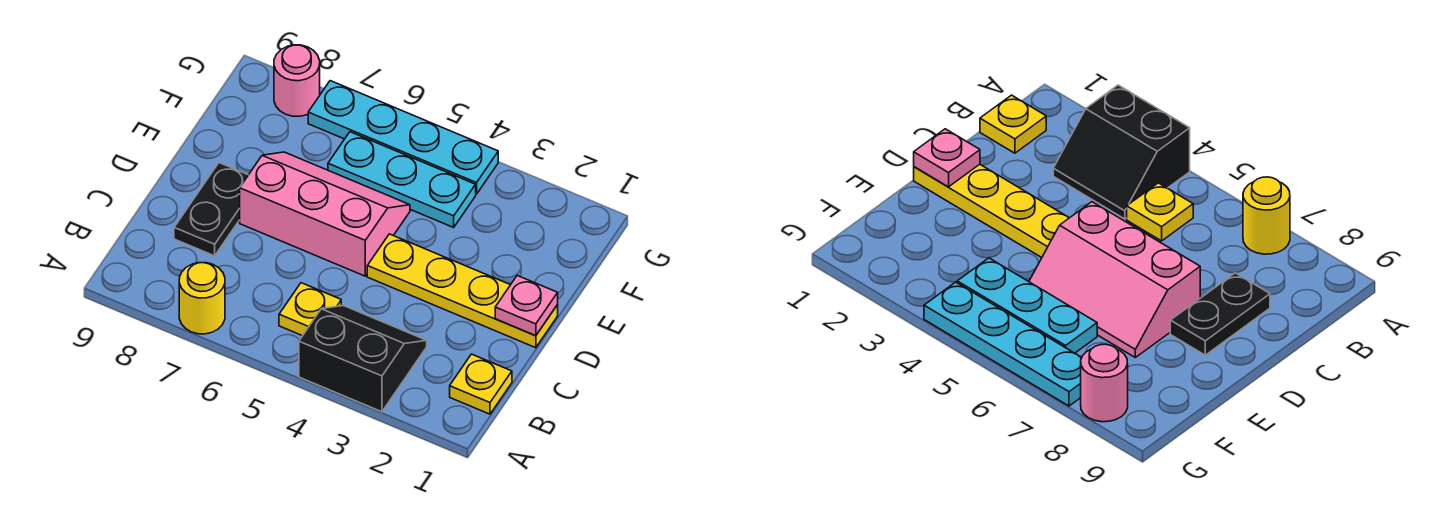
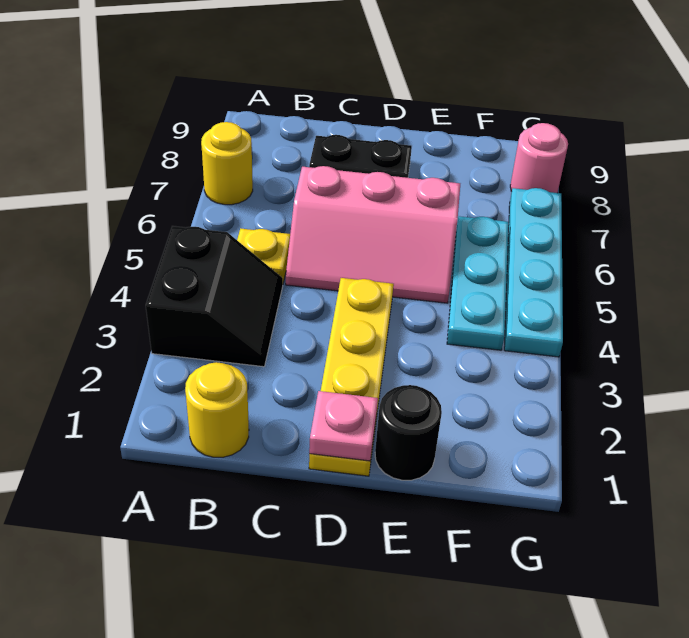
yellow 1x1 plate [450,354,512,414] -> yellow 1x1 round brick [185,362,249,457]
pink 2x3 slope [240,152,410,276] -> pink 2x3 slope turned to [286,166,460,303]
none -> black 1x1 round brick [375,385,442,480]

